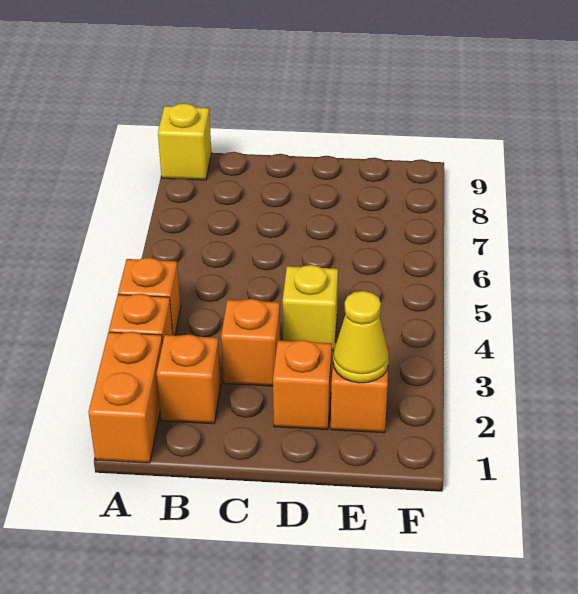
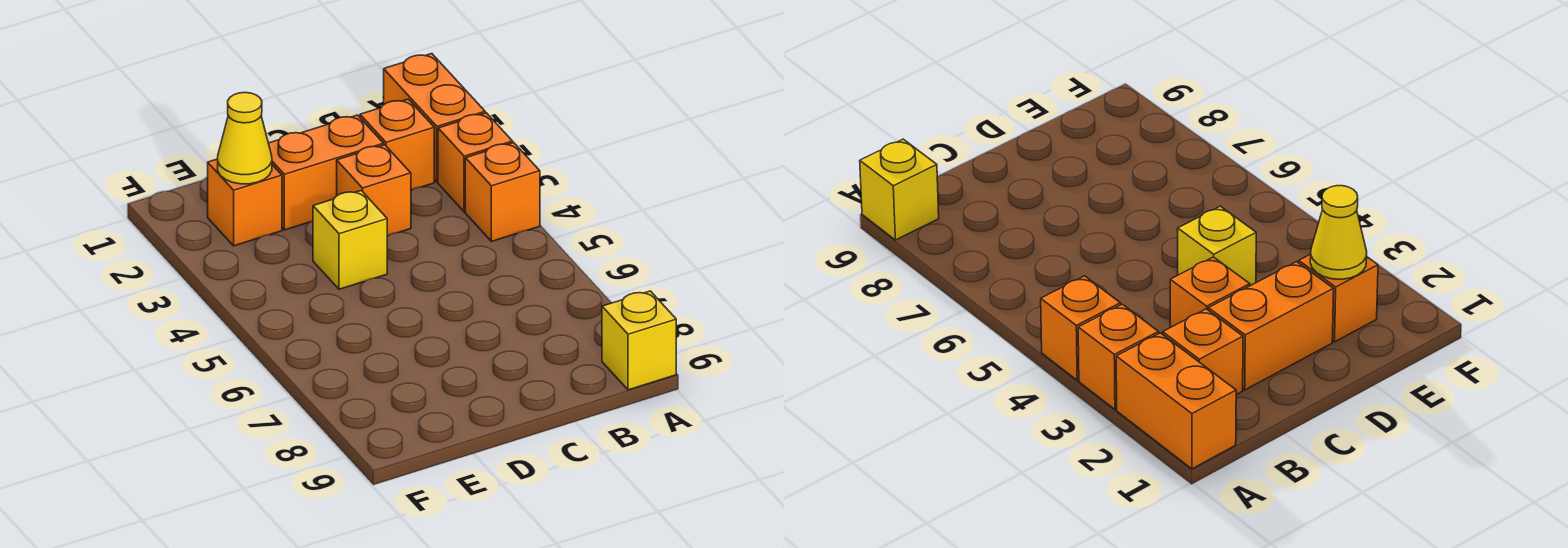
orange 1x1 brick [273,340,332,430] -> orange 1x2 brick [269,115,384,230]

